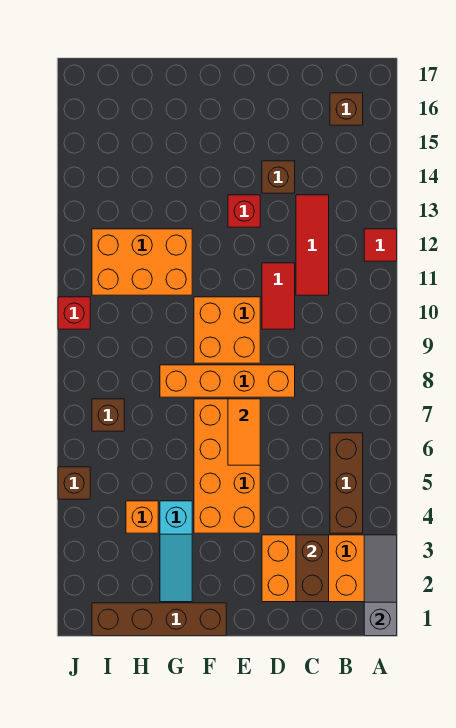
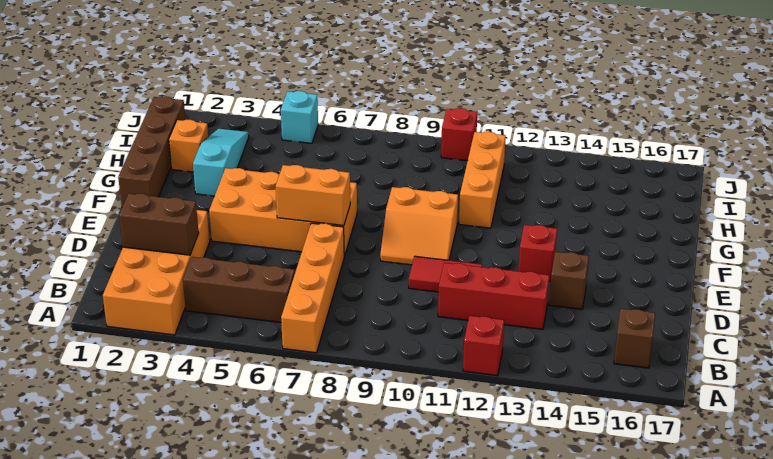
grey 1x3 slope [364,535,397,636] -> none
red 1x1 tile [364,229,397,261] -> red 1x1 brick [463,316,504,376]
red 1x3 tile [296,195,329,295] -> red 1x3 brick [438,263,549,329]
orange 1x4 brick [160,365,295,397] -> orange 1x4 brick moved to [281,223,344,353]
orange 1x2 tile [228,399,260,465] -> orange 1x2 brick [276,165,350,226]
orange 2x2 brick [194,297,260,363] -> orange 2x2 slope [380,187,458,265]
cyan 1x3 slope [160,501,192,602] -> cyan 1x3 slope turned to [193,129,249,196]
orange 2x3 brick [92,229,192,295] -> orange 1x3 brick [459,132,506,228]
orange 1x1 brick [126,501,158,533] -> orange 1x1 brick moved to [169,120,208,172]
brown 1x1 brick [92,399,124,431] -> none
brown 1x1 brick [58,467,90,499] -> cyan 1x1 brick [281,91,318,143]

